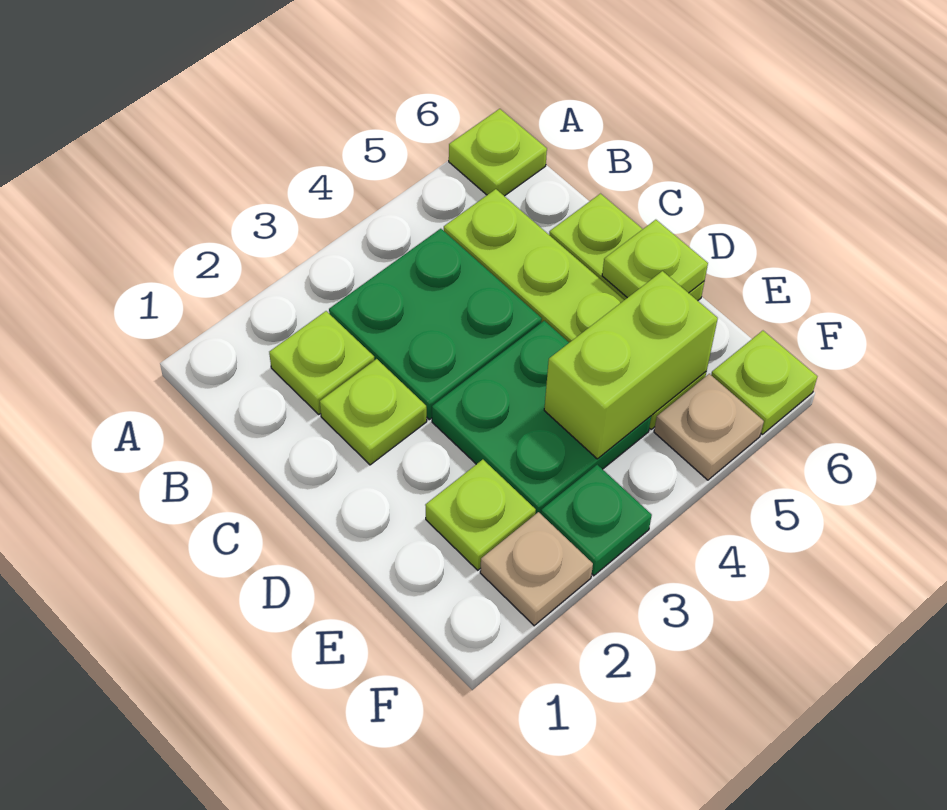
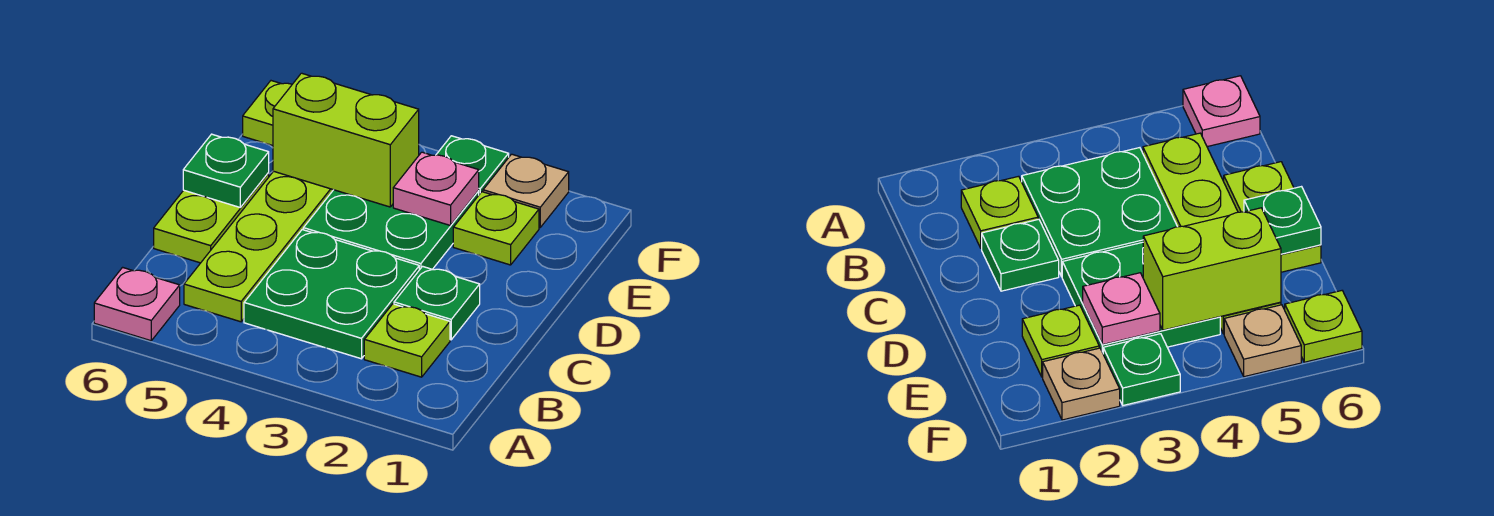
lime 1x1 plate [449,109,547,196] -> pink 1x1 plate [94,267,180,341]
lime 1x1 plate [320,359,427,465] -> green 1x1 plate [394,266,480,340]
lime 1x1 plate [602,220,708,298] -> green 1x1 plate [183,134,269,207]
none -> pink 1x1 plate [393,152,479,226]

